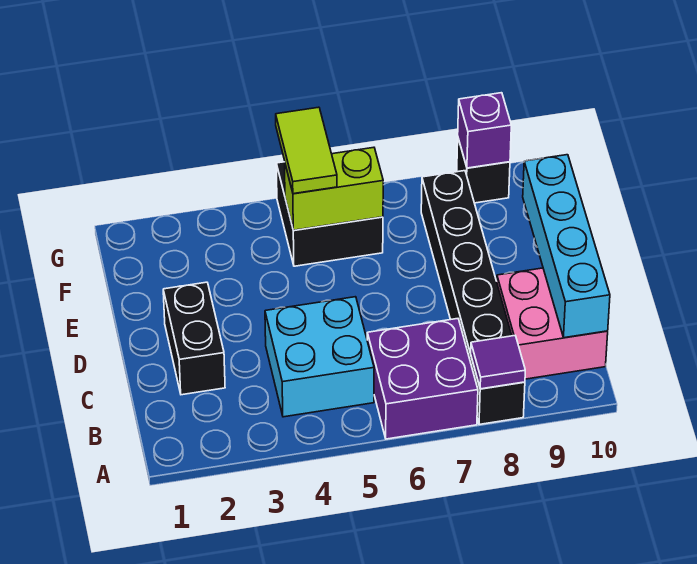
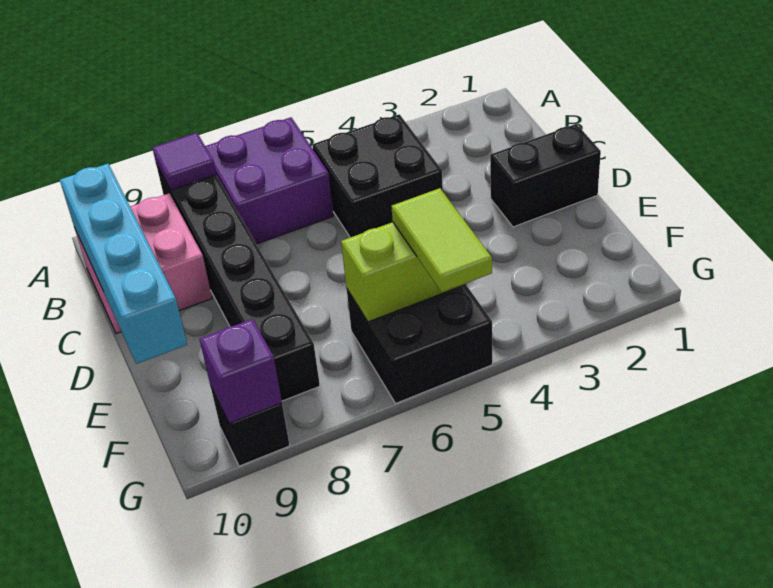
cyan 2x2 brick [265,297,374,417] -> black 2x2 brick [312,114,443,238]
black 1x2 brick [163,282,225,395] -> black 1x2 brick turned to [490,124,601,227]

